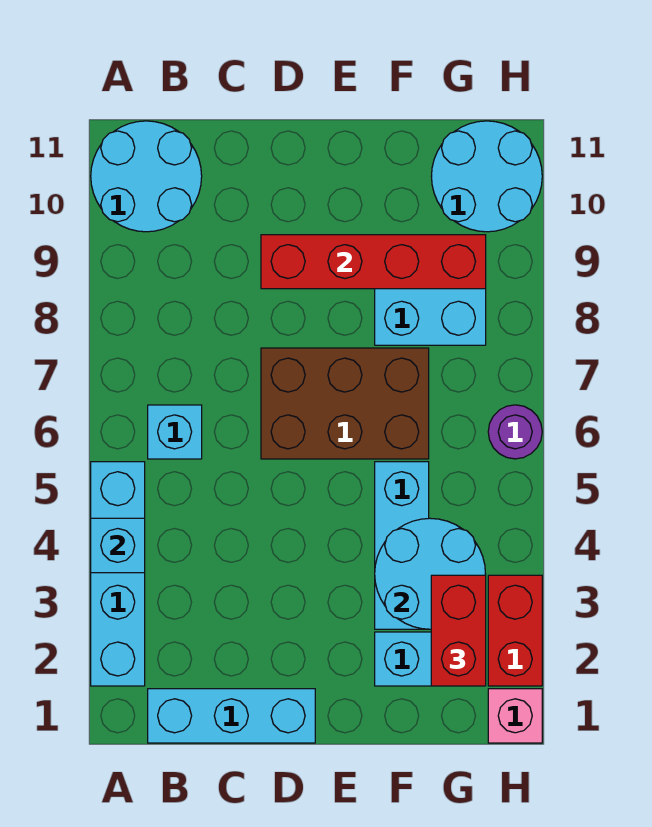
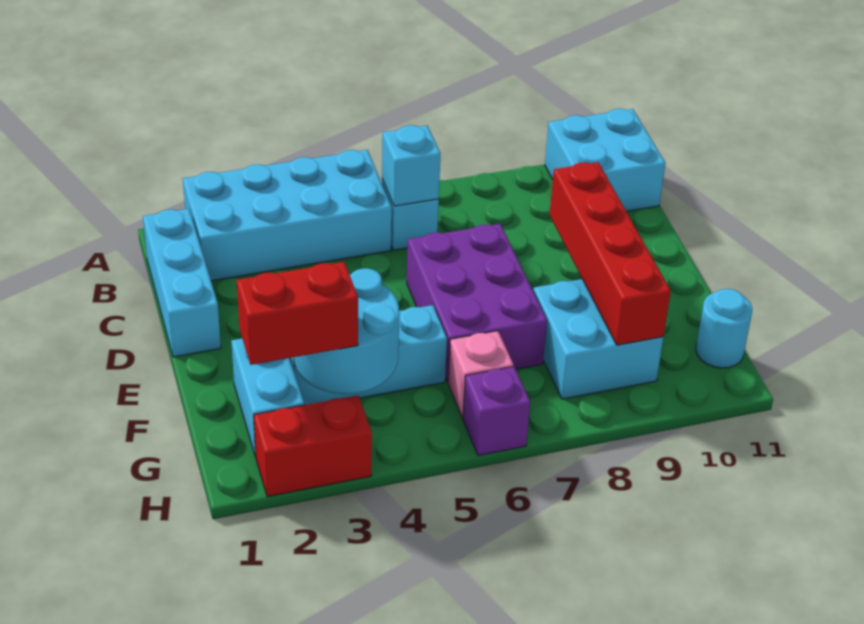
cyan 1x4 brick [91,462,145,686] -> cyan 2x4 brick [183,150,392,281]
cyan 1x1 brick [91,518,145,573] -> cyan 1x1 brick moved to [382,125,441,206]
cyan 2x2 round brick [91,121,202,232] -> cyan 2x2 brick [545,109,665,211]
brown 2x3 brick [261,348,429,459] -> purple 2x3 brick [407,224,547,382]
cyan 2x2 round brick [431,121,542,232] -> cyan 1x1 round brick [696,289,752,368]
pink 1x1 brick [488,689,542,743] -> pink 1x1 brick moved to [448,331,514,418]
purple 1x1 round brick [488,405,542,459] -> purple 1x1 brick [463,367,530,456]

